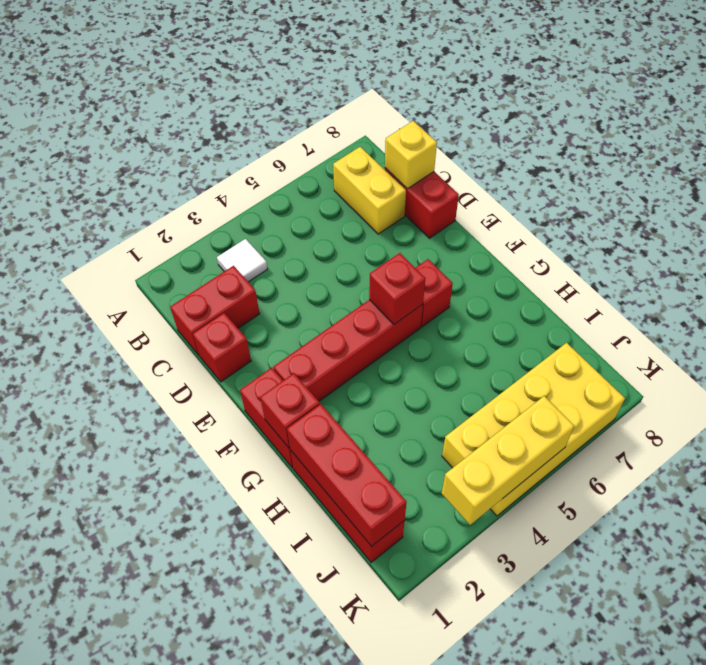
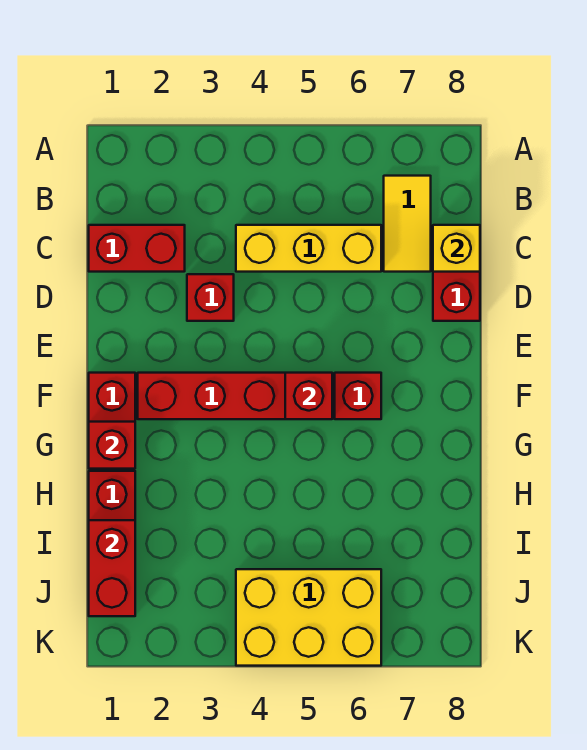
white 1x1 tile [217,239,268,282] -> none
yellow 1x2 brick [333,147,406,234] -> yellow 1x2 tile [384,176,431,272]
red 1x1 brick [193,313,251,382] -> red 1x1 brick moved to [187,274,234,321]
red 1x3 brick [287,404,407,546] -> red 1x2 brick [89,520,135,616]
yellow 2x4 brick [442,343,625,516] -> yellow 2x3 brick [236,569,381,666]
yellow 1x3 brick [442,396,574,525] -> yellow 1x3 brick moved to [236,225,381,272]

